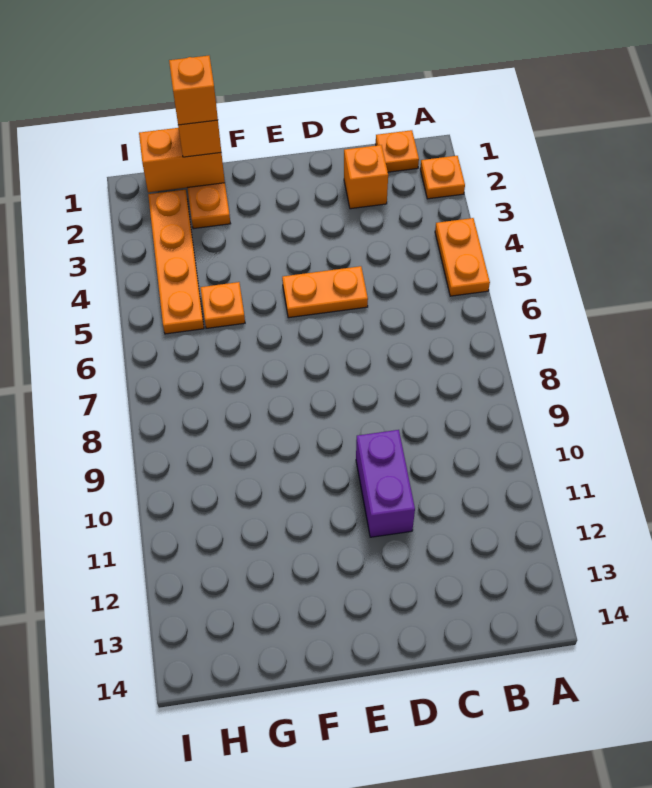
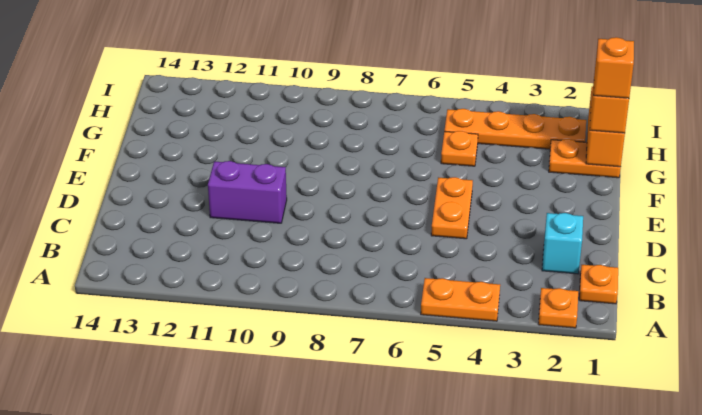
orange 1x1 brick [344,145,388,209] -> cyan 1x1 brick [542,213,583,274]

